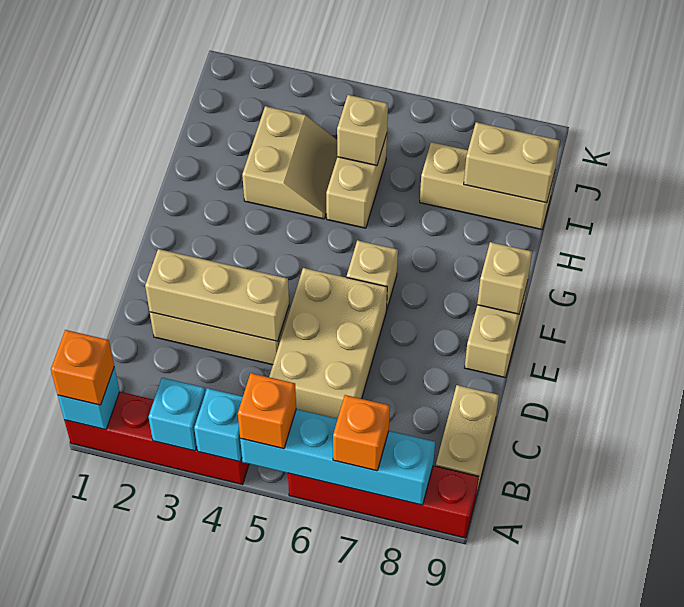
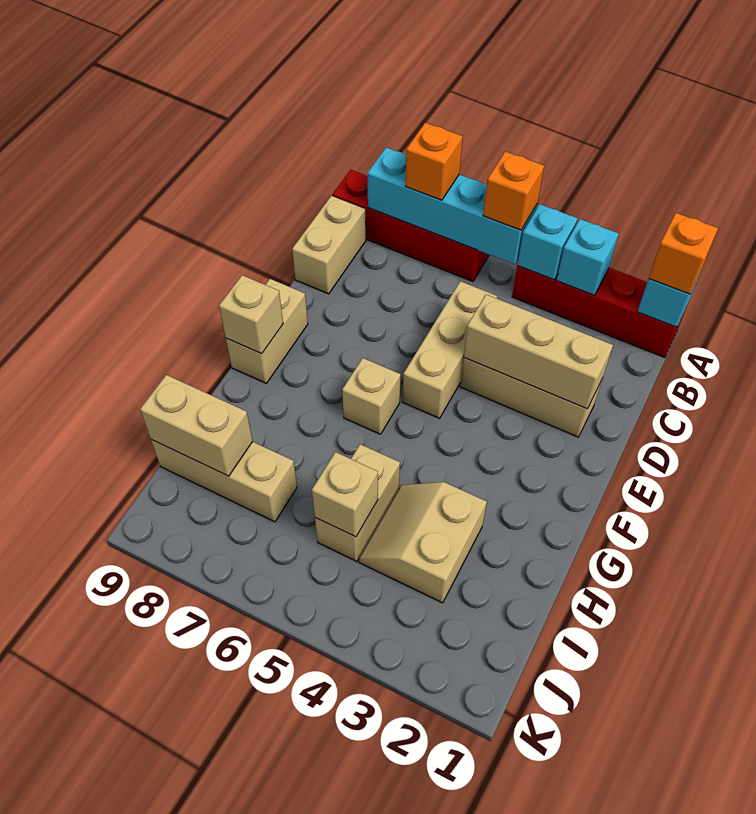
tan 2x3 brick [269,268,387,419] -> tan 1x3 brick [402,281,497,418]

